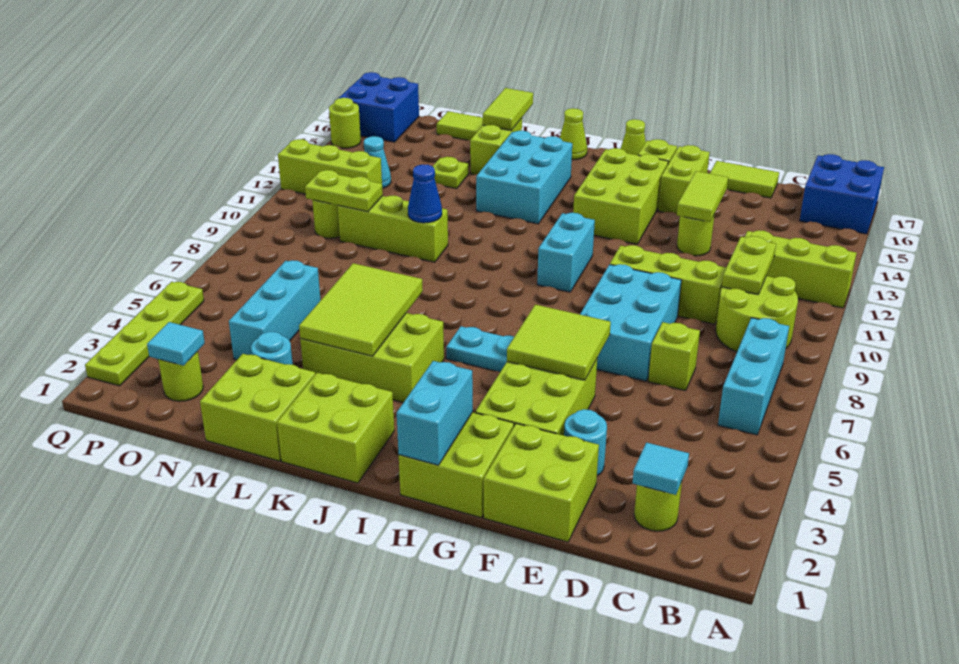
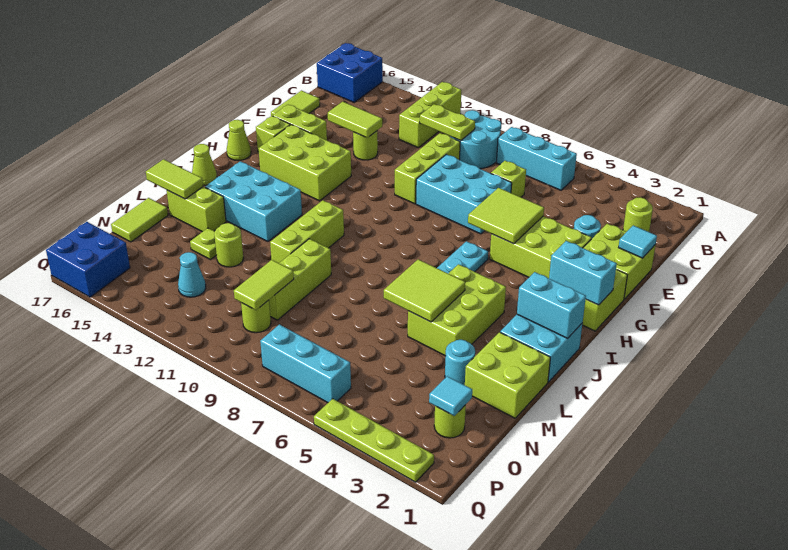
lime 2x2 round brick [716,276,798,352] -> cyan 2x2 round brick [450,110,501,169]
cyan 1x1 tile [632,443,689,495] -> cyan 1x1 tile moved to [619,225,657,258]
cyan 1x2 brick [537,213,595,292] -> cyan 1x2 brick moved to [517,272,586,338]
lime 2x2 brick [277,373,394,483] -> cyan 2x2 brick [500,315,582,382]
lime 2x3 tile [299,263,423,356] -> lime 2x2 tile [384,259,465,322]
blue 1x1 cone [408,164,442,223] -> none
cyan 1x3 brick [229,260,321,360] -> cyan 1x3 brick moved to [260,324,351,403]
lime 1x2 plate [305,170,383,212] -> lime 1x2 tile [234,260,294,310]
lime 1x3 brick [278,139,382,194] -> lime 1x3 brick moved to [270,200,344,263]
lime 1x1 round brick [329,98,361,148] -> lime 1x1 round brick moved to [214,223,243,267]

